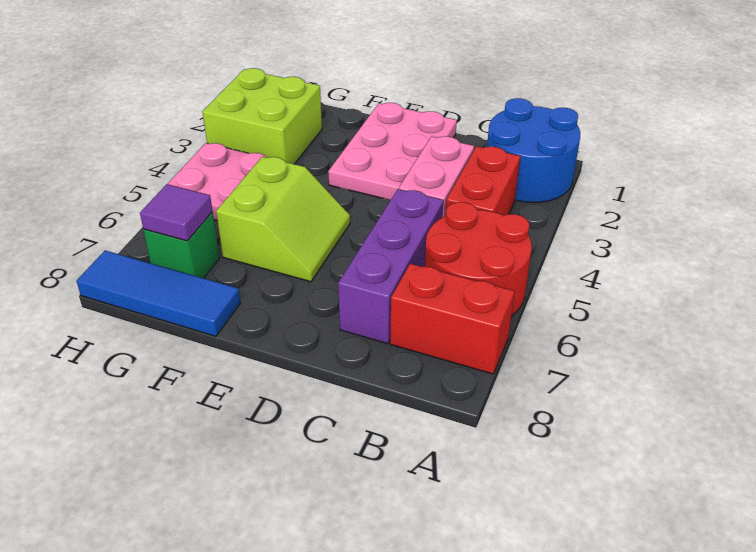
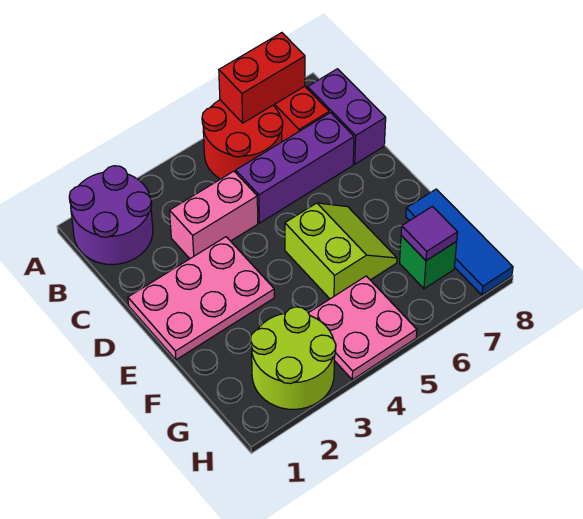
blue 2x2 round brick [487,98,580,202] -> purple 2x2 round brick [69,166,153,265]
red 1x2 brick [446,146,520,215] -> red 1x2 brick moved to [219,33,305,123]
none -> purple 1x2 brick [308,69,386,164]
lime 2x2 slope [216,157,350,282] -> lime 2x2 slope turned to [285,203,397,299]
lime 2x2 brick [203,68,322,164] -> lime 2x2 round brick [250,307,336,409]

